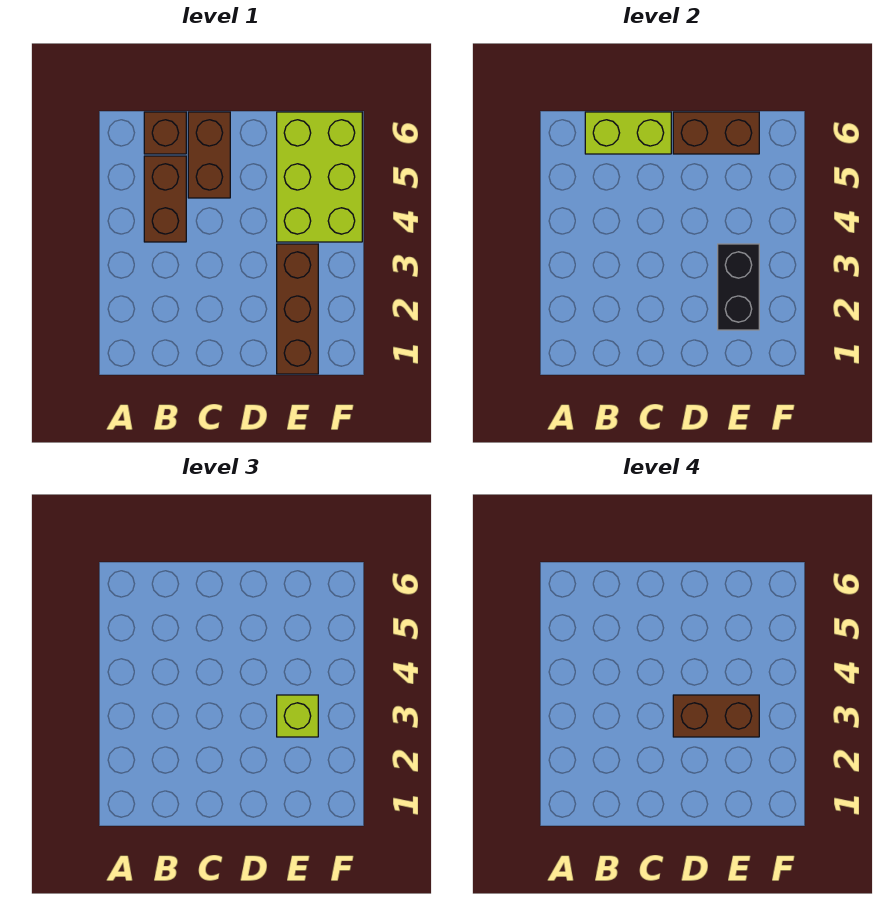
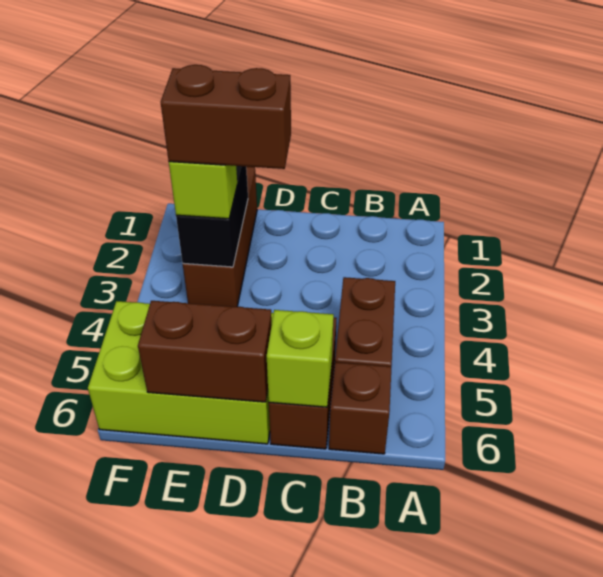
lime 1x2 brick [585,112,671,154] -> lime 1x1 brick [267,310,334,407]
lime 2x3 brick [277,112,362,242] -> lime 2x3 brick turned to [88,301,274,444]

